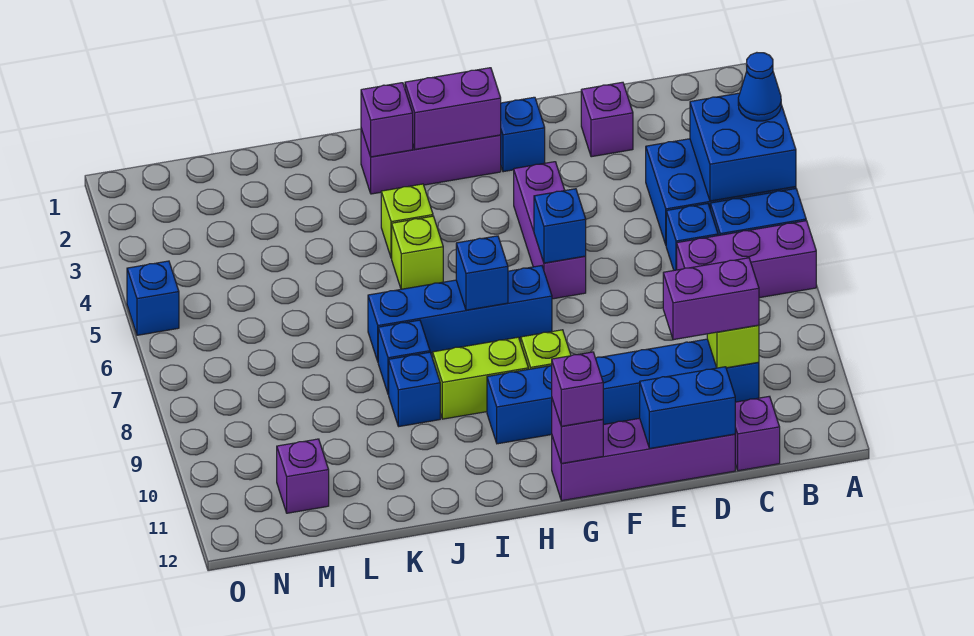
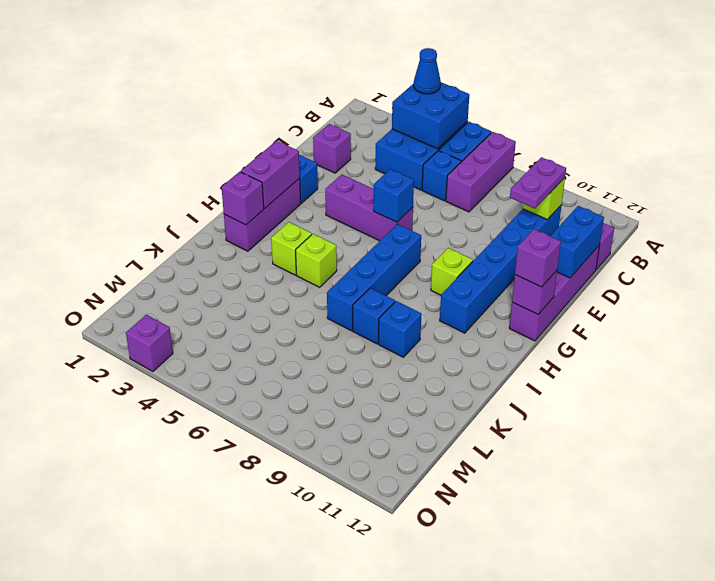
purple 1x2 brick [663,258,759,340] -> purple 1x2 plate [510,157,566,209]
blue 1x1 brick [456,236,508,310] -> none
lime 1x2 brick [433,337,528,419] -> none
purple 1x1 brick [277,439,329,513] -> purple 1x1 brick moved to [126,315,173,372]
blue 1x1 brick [127,261,179,335] -> none

